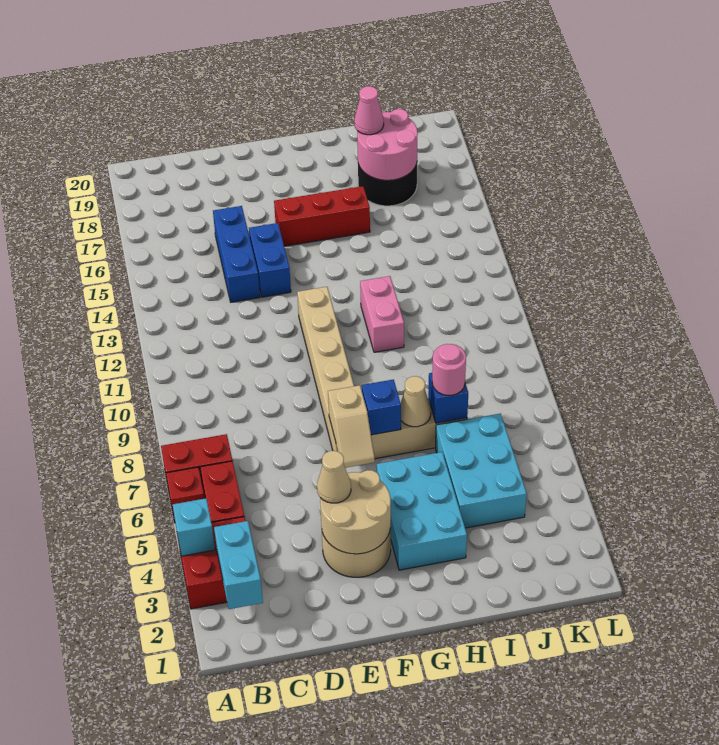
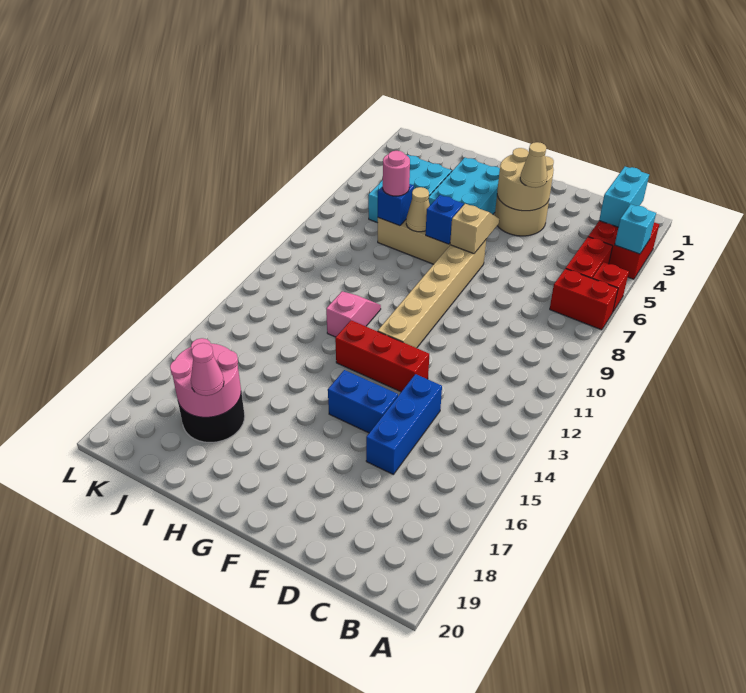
blue 1x2 brick [249,223,291,297] -> blue 1x2 brick turned to [328,370,398,433]
red 1x3 brick [274,186,370,246] -> red 1x3 brick moved to [335,320,429,392]
pink 1x2 brick [360,276,404,352] -> pink 1x2 slope [326,292,381,337]

